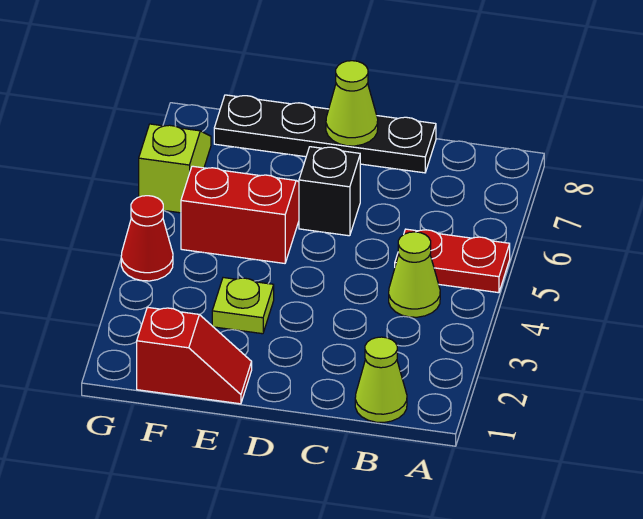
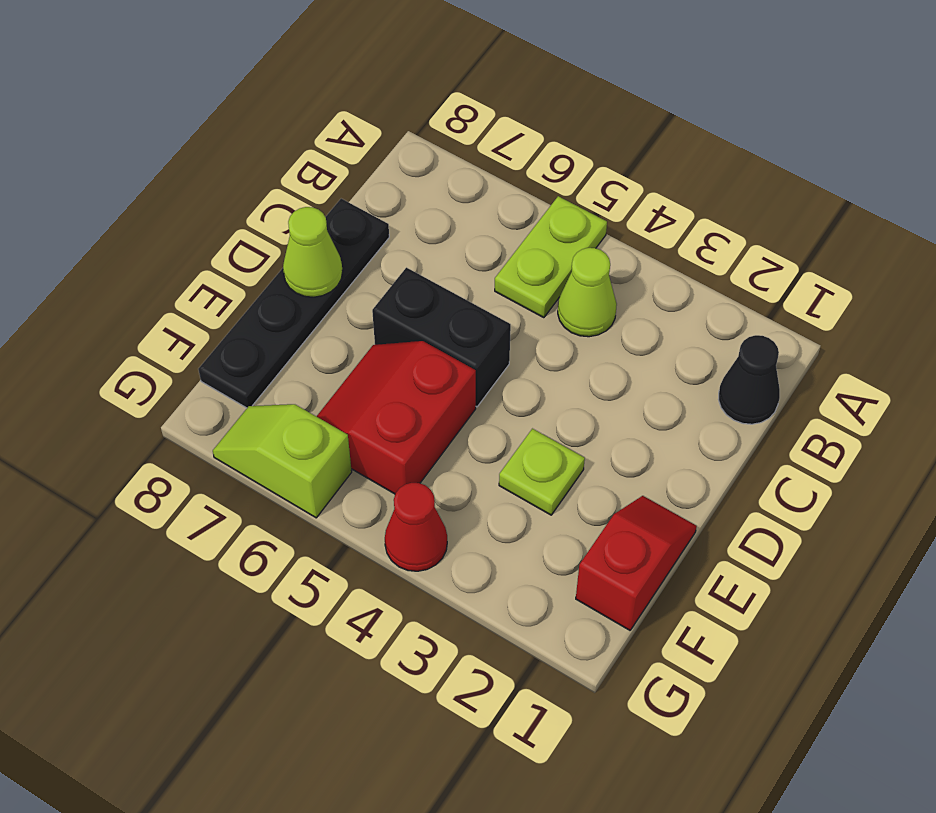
red 1x2 plate [395,229,510,293] -> lime 1x2 plate [495,196,607,318]
lime 1x1 cone [355,337,407,422] -> black 1x1 cone [718,335,780,424]
black 1x1 brick [299,147,360,236] -> black 1x2 brick [372,268,511,407]

